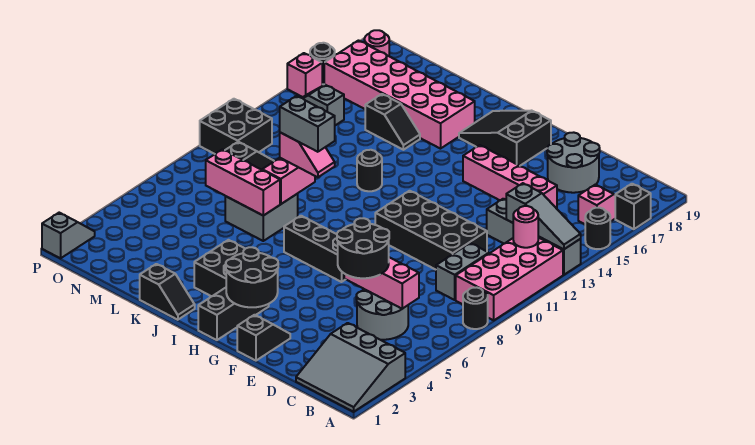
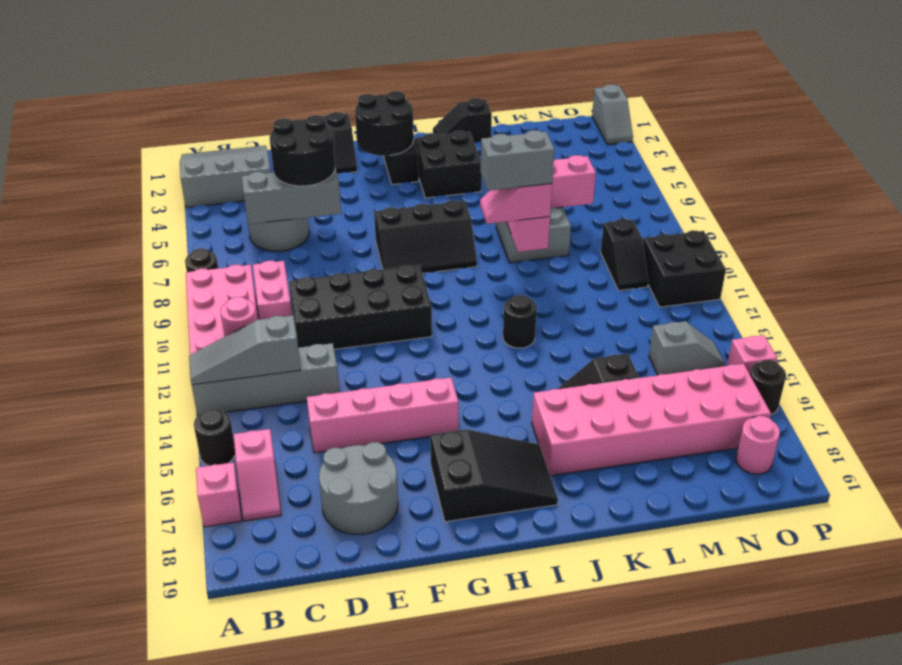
black 1x1 brick [615,184,651,229] -> pink 1x1 brick [196,462,242,527]
pink 1x3 brick [344,257,419,309] -> grey 1x3 brick [242,167,341,224]
grey 1x2 brick [436,243,489,300] -> pink 1x2 brick [253,261,292,319]

